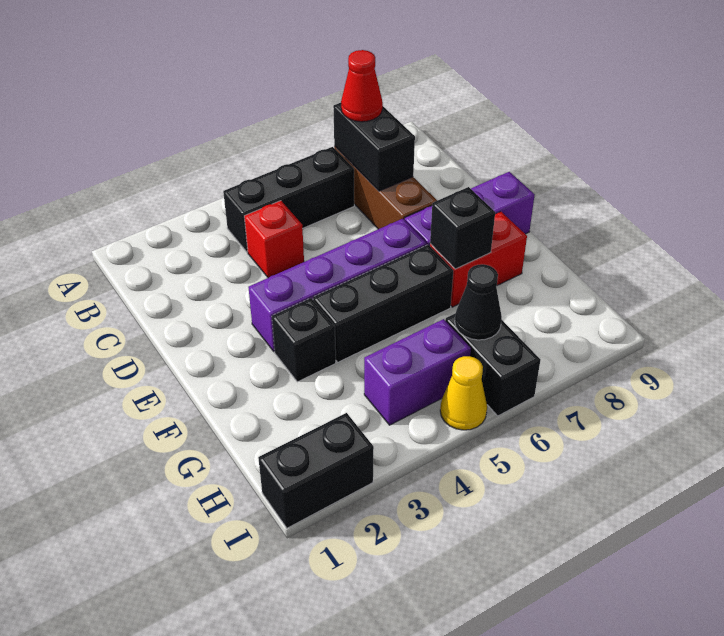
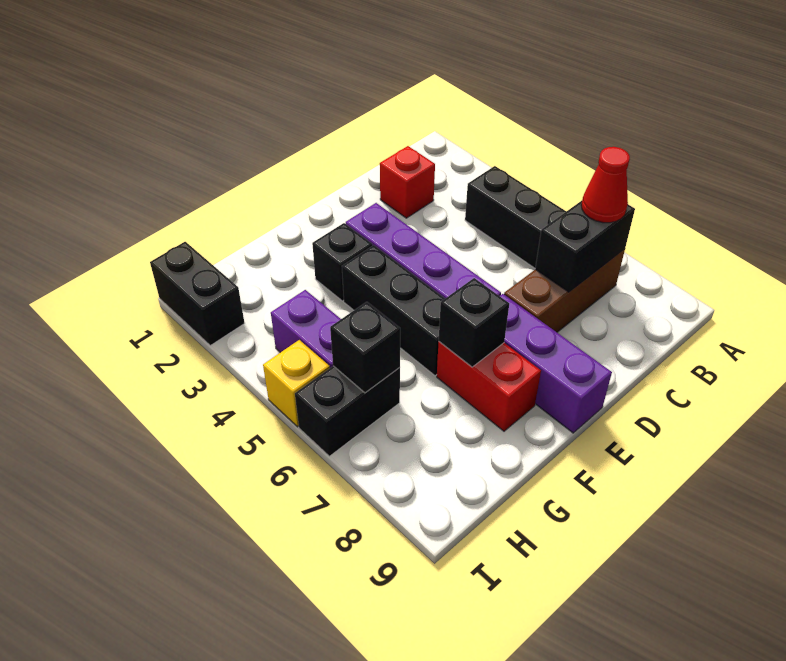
red 1x1 brick [244,201,304,278] -> red 1x1 brick moved to [380,146,435,218]
black 1x1 cone [455,264,502,340] -> black 1x1 brick [330,302,400,393]
yellow 1x1 cone [440,356,487,430] -> yellow 1x1 brick [263,340,330,427]

